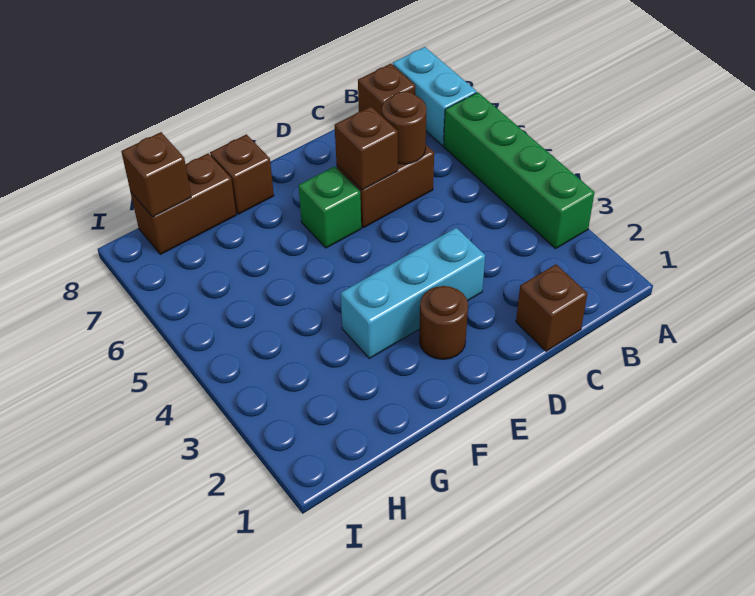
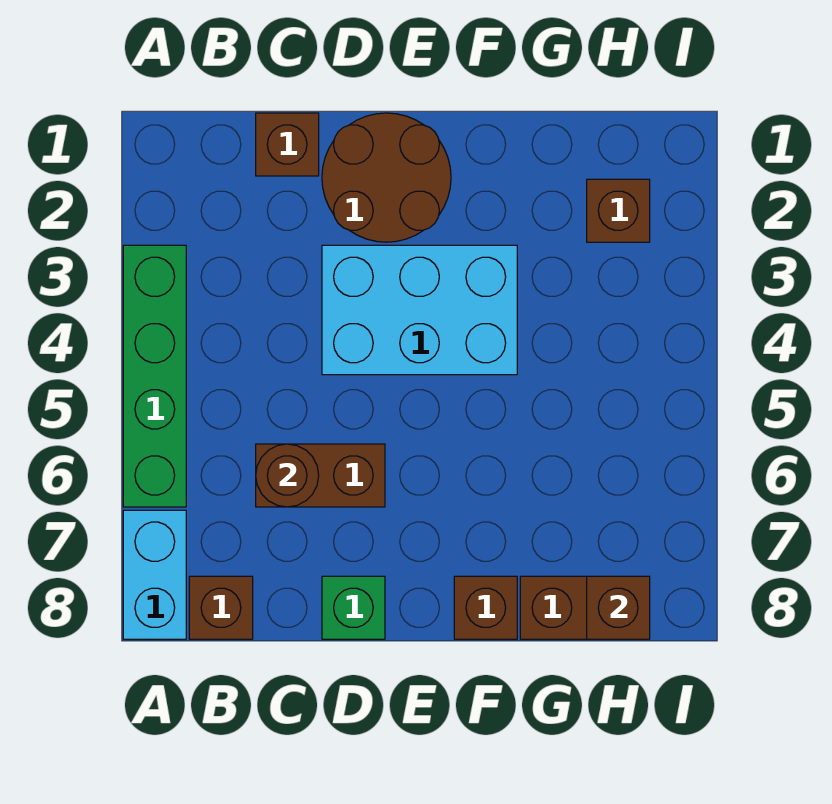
cyan 1x3 brick [341,228,485,359] -> cyan 2x3 brick [322,245,517,375]
brown 1x1 brick [335,107,398,190] -> brown 1x1 brick moved to [587,179,650,242]
brown 1x1 round brick [419,286,468,359] -> brown 2x2 round brick [322,113,451,242]
green 1x1 brick [298,166,361,248] -> green 1x1 brick moved to [322,576,385,639]

